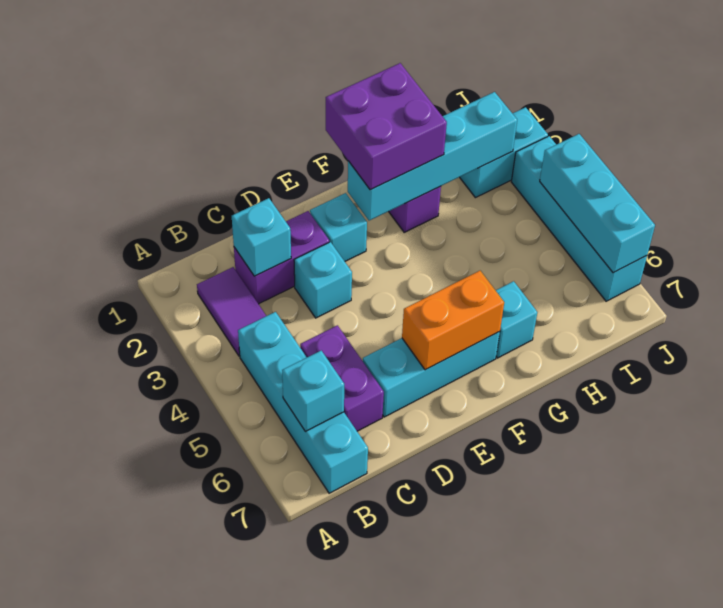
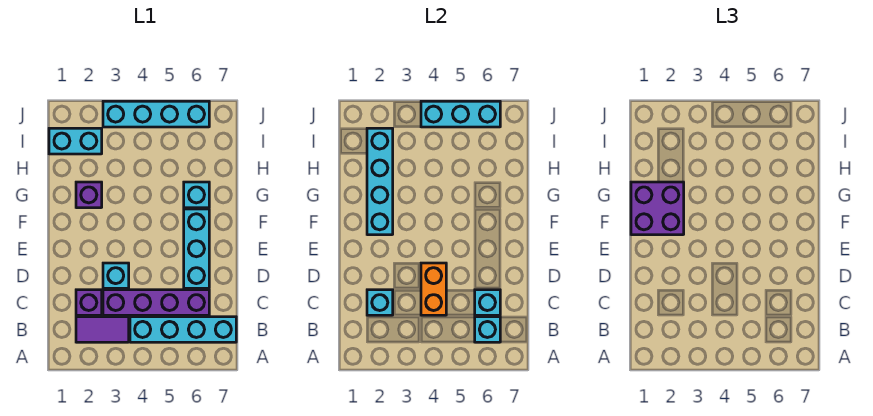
purple 1x2 brick [234,211,329,304] -> purple 1x1 brick [76,290,102,315]
purple 1x2 brick [300,325,384,431] -> purple 1x4 brick [103,290,209,315]
cyan 1x1 brick [310,193,367,261] -> cyan 1x1 brick moved to [475,290,500,315]
orange 1x2 brick [402,271,504,370] -> orange 1x2 brick moved to [421,263,446,315]
cyan 1x2 brick [460,107,548,198] -> cyan 1x2 brick turned to [49,128,102,154]

